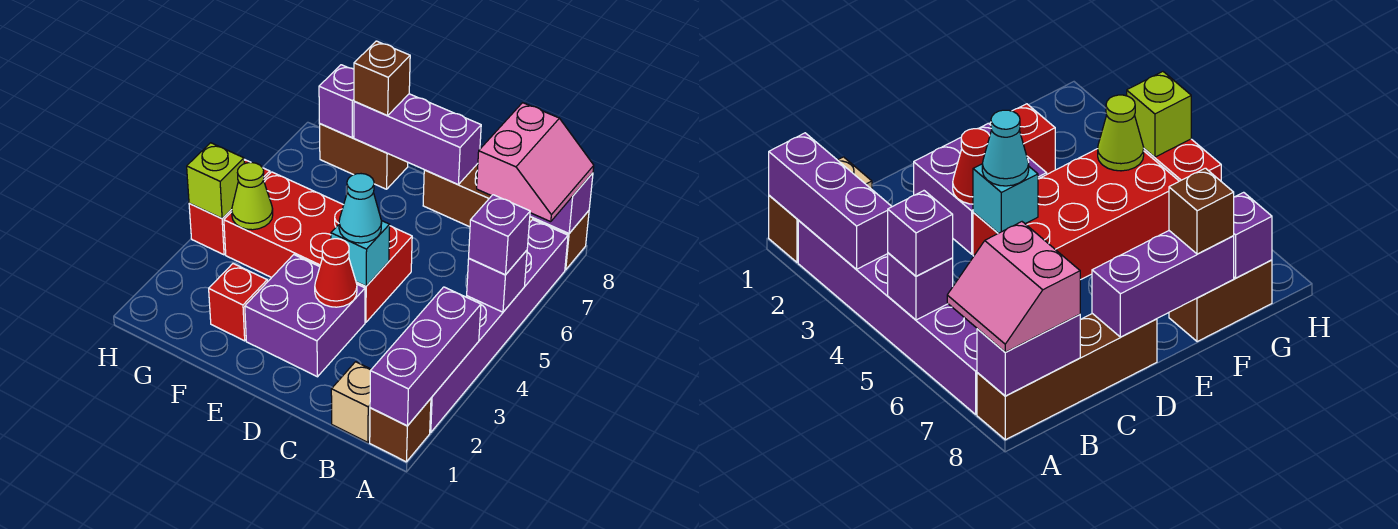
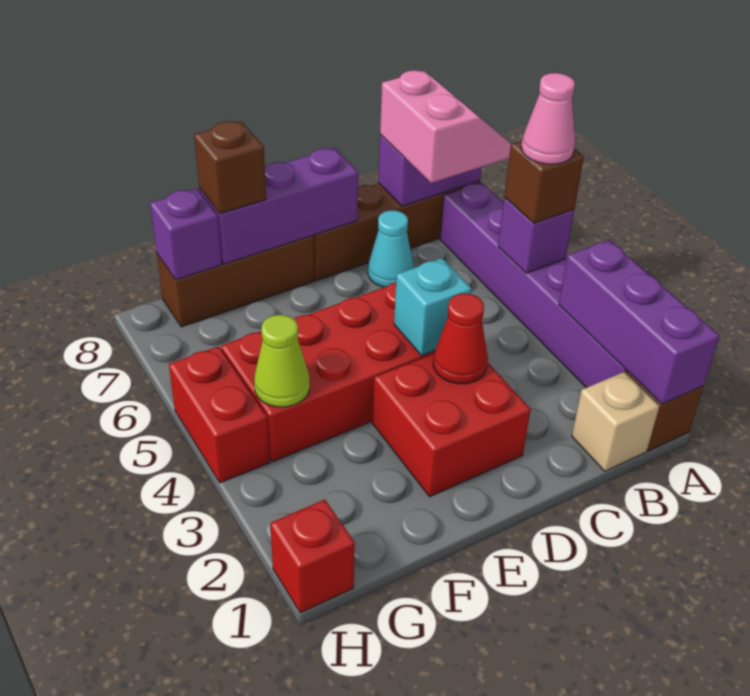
purple 1x1 brick [469,195,530,275] -> brown 1x1 brick [504,141,584,223]
none -> pink 1x1 cone [521,73,575,164]
purple 2x2 brick [245,255,365,377] -> red 2x2 brick [372,354,531,497]
cyan 1x1 cone [339,174,382,243] -> cyan 1x1 cone moved to [368,210,414,287]
red 1x1 brick [209,264,267,341] -> red 1x1 brick moved to [270,500,355,613]
brown 1x2 brick [320,124,408,189] -> brown 1x3 brick [157,235,314,327]
lime 1x1 brick [187,143,244,218] -> none

